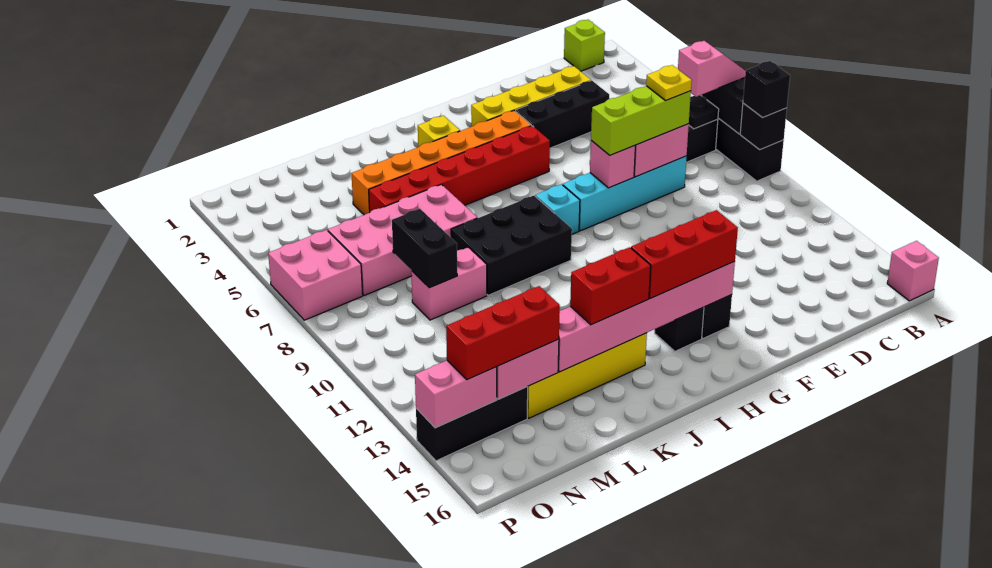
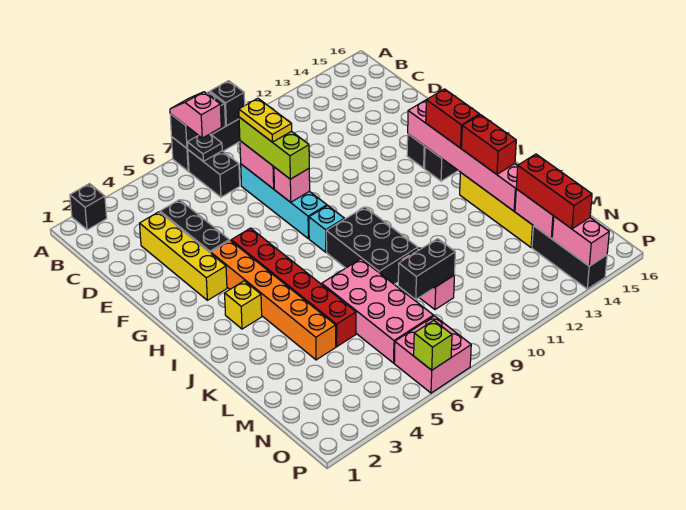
black 1x1 brick [743,61,790,118] -> black 1x1 brick moved to [70,184,107,230]
pink 1x1 brick [887,241,939,301] -> none
lime 1x1 brick [564,20,605,71] -> lime 1x1 brick moved to [414,320,452,370]
yellow 1x1 plate [646,65,692,100] -> yellow 1x2 plate [239,98,292,142]
red 1x3 brick [631,210,738,298] -> red 1x2 brick [426,89,480,148]

